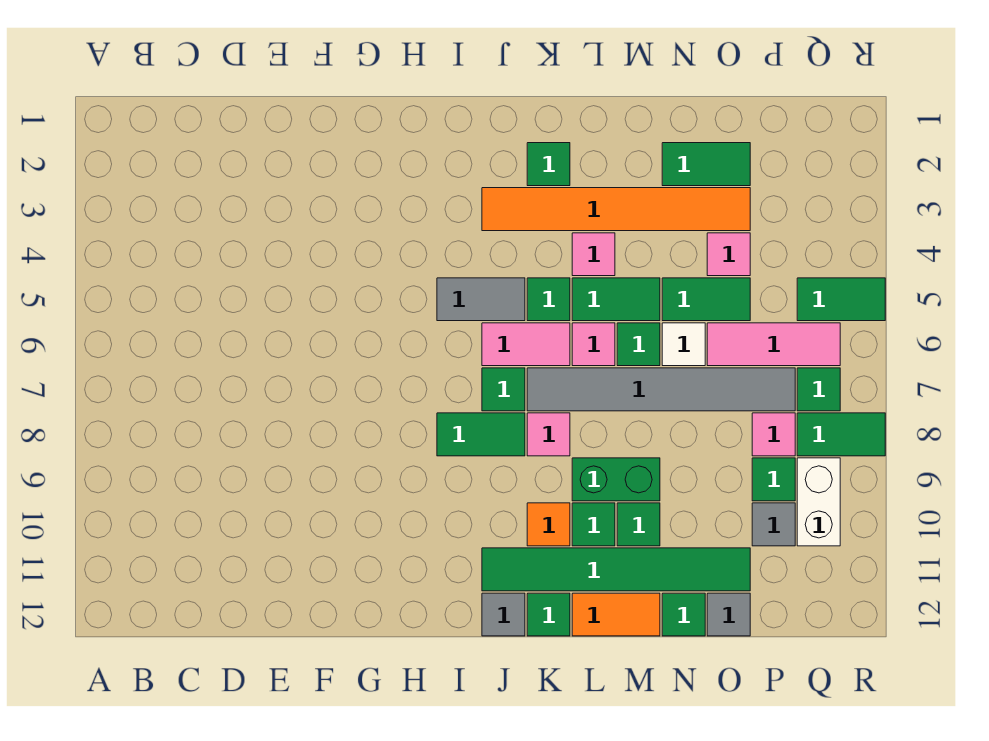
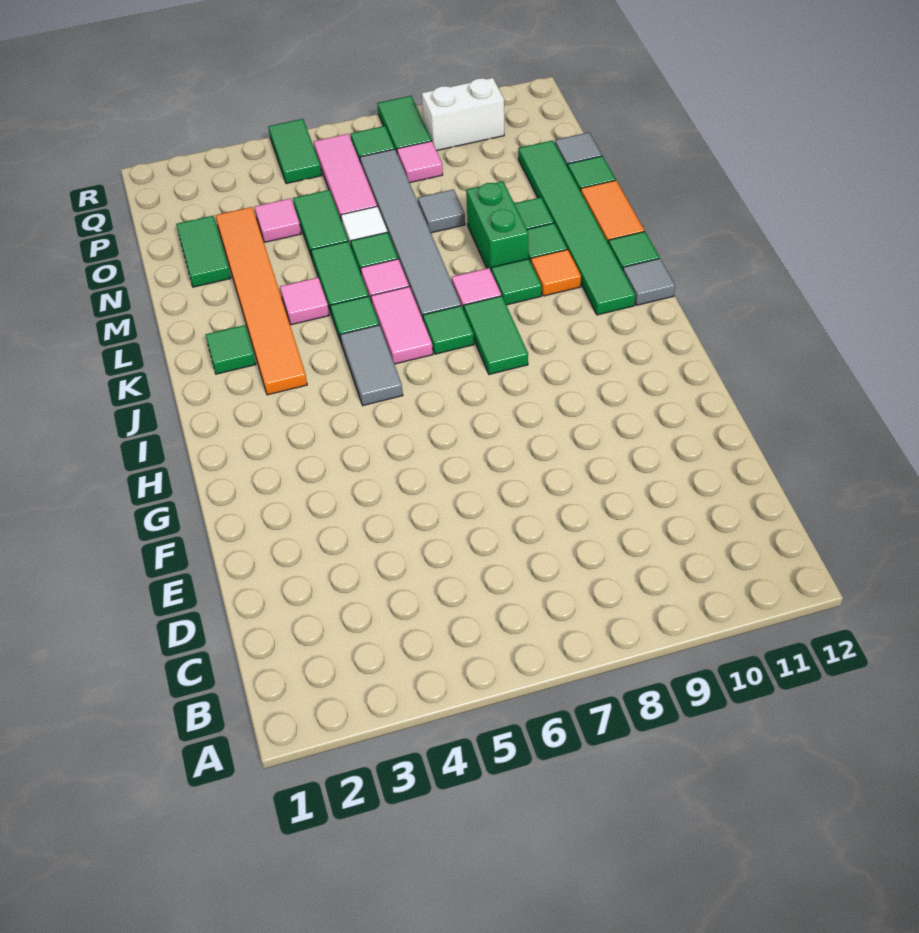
green 1x1 tile [752,458,795,501] -> green 1x1 tile moved to [491,259,541,305]
grey 1x1 tile [752,503,795,546] -> grey 1x1 tile moved to [418,189,465,233]

